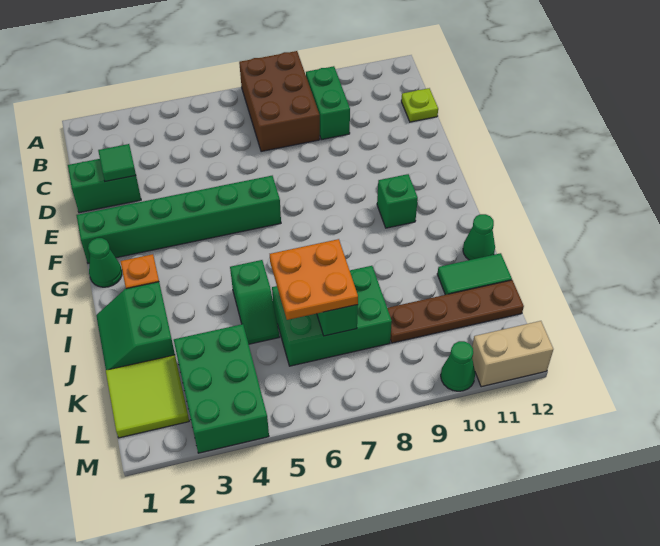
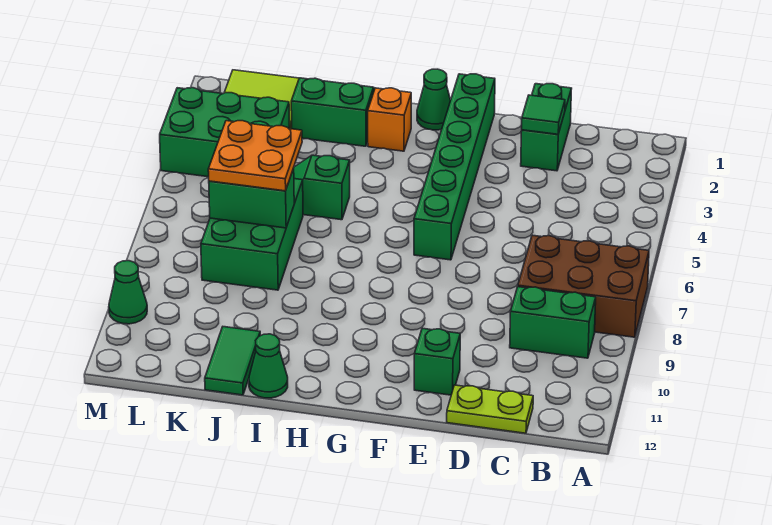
lime 1x1 plate [401,88,438,122] -> lime 1x2 plate [447,385,533,433]
green 1x1 brick [377,174,418,228] -> green 1x1 brick moved to [414,328,460,395]
brown 1x4 plate [387,280,524,343] -> none
tan 1x2 brick [472,321,553,387] -> none

